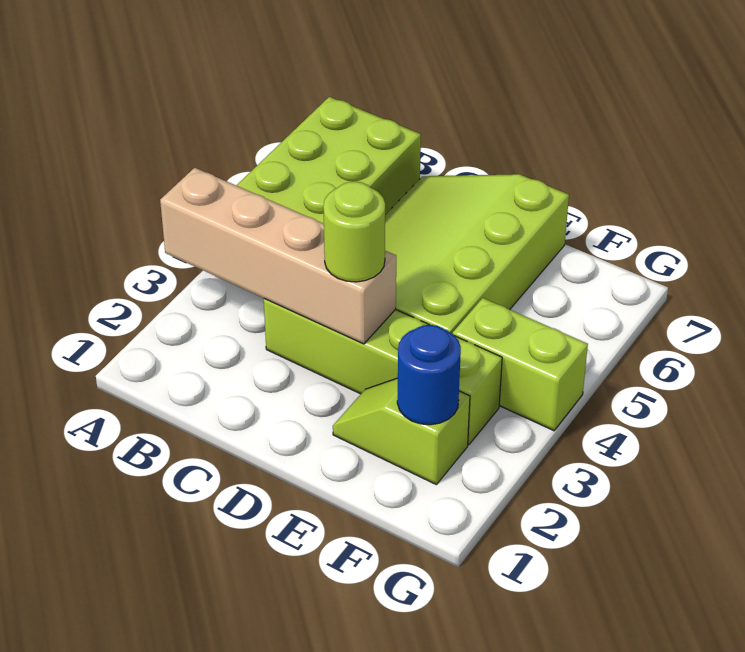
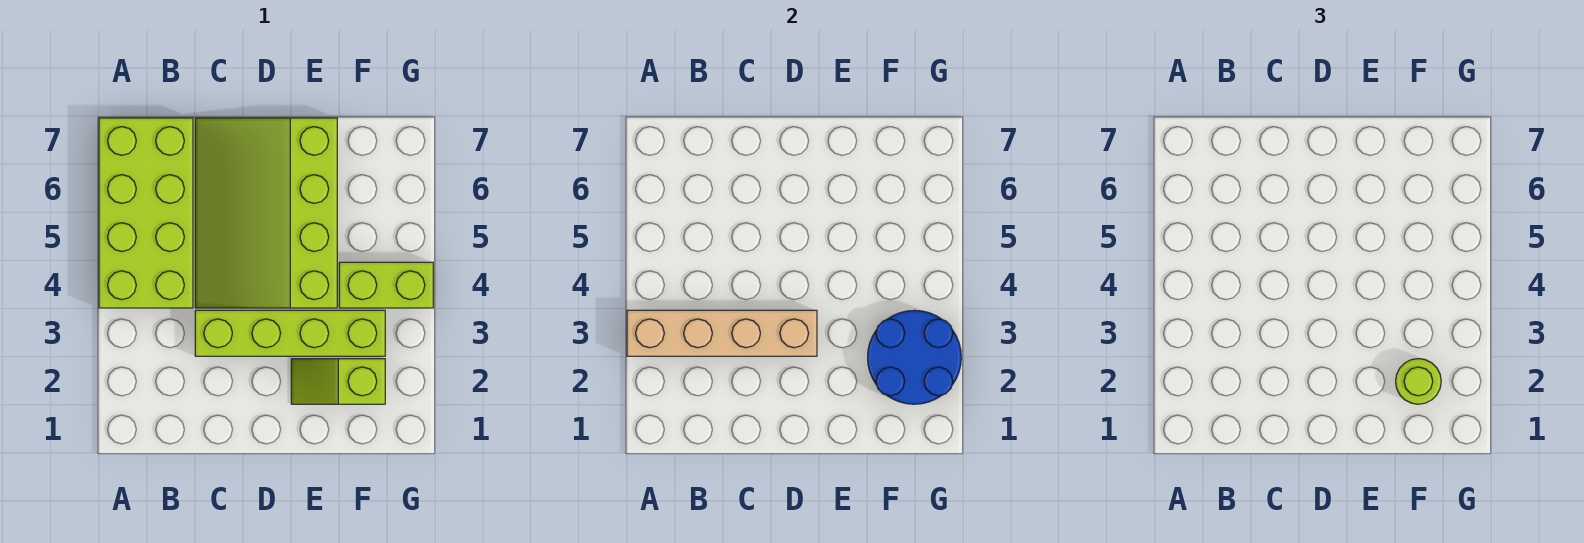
lime 1x1 round brick [323,182,385,282] -> lime 1x1 round brick moved to [1396,359,1441,404]
blue 1x1 round brick [397,325,461,425] -> blue 2x2 round brick [868,310,961,404]

